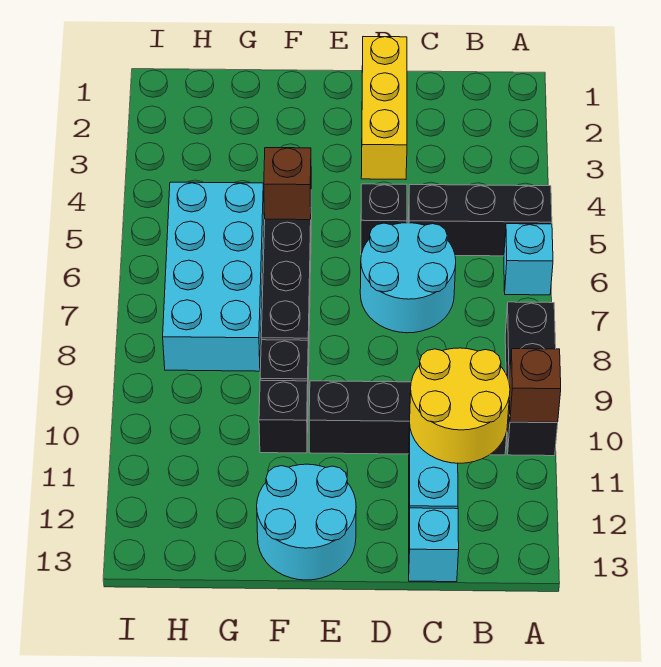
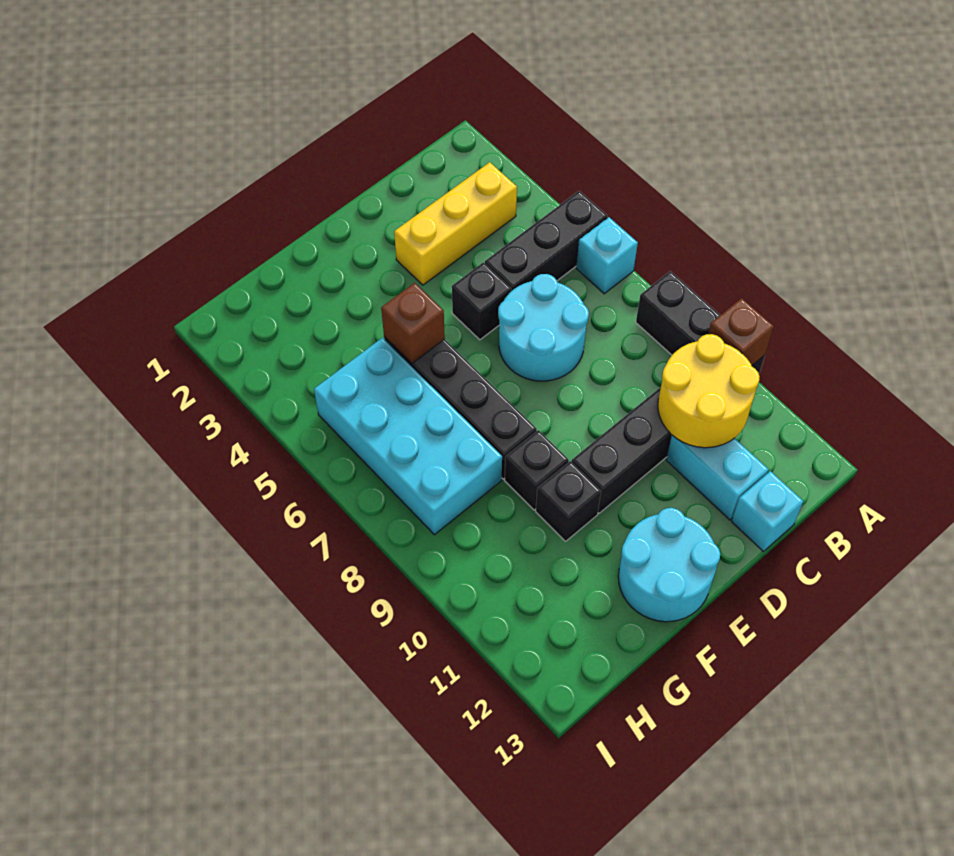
yellow 1x3 brick [361,37,407,180] -> yellow 1x3 brick turned to [394,162,517,285]

